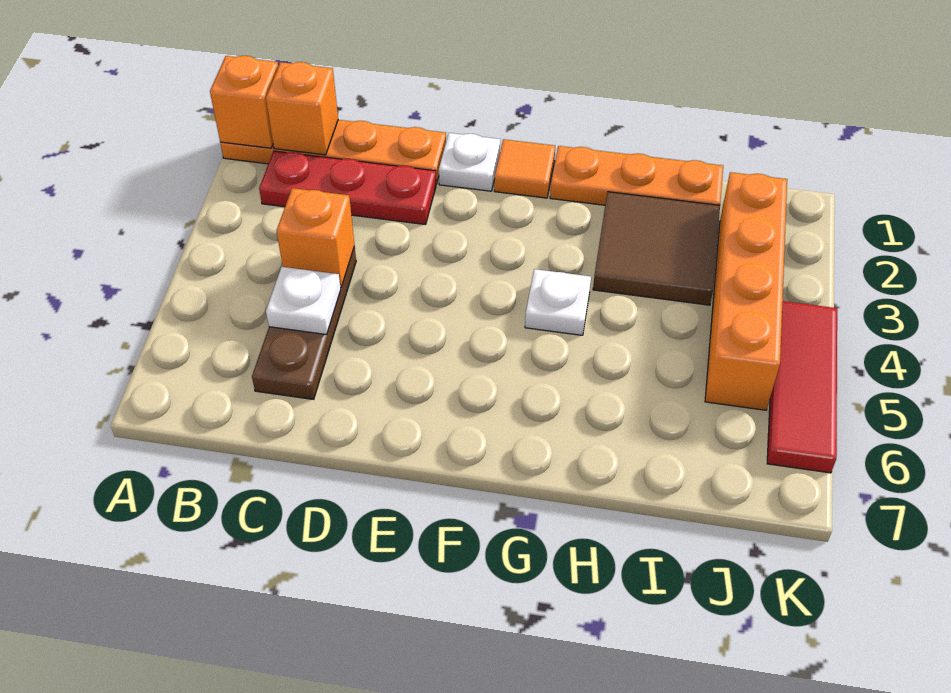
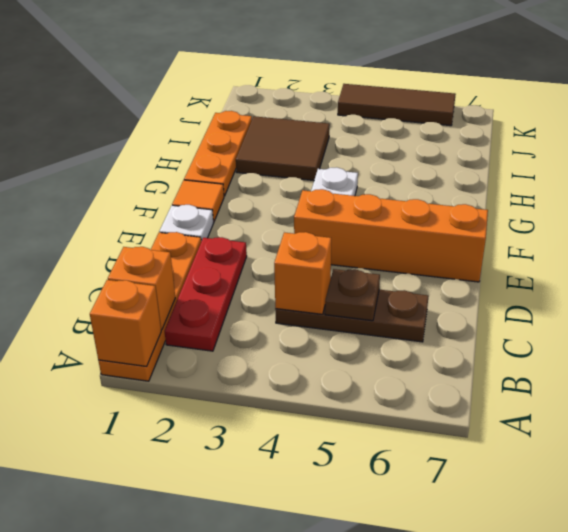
white 1x1 plate [266,267,341,335] -> brown 1x1 plate [325,269,380,321]
orange 1x4 brick [705,172,787,410] -> orange 1x4 brick moved to [294,189,488,282]
red 1x3 tile [767,301,837,473] -> brown 1x3 tile [338,84,456,126]

